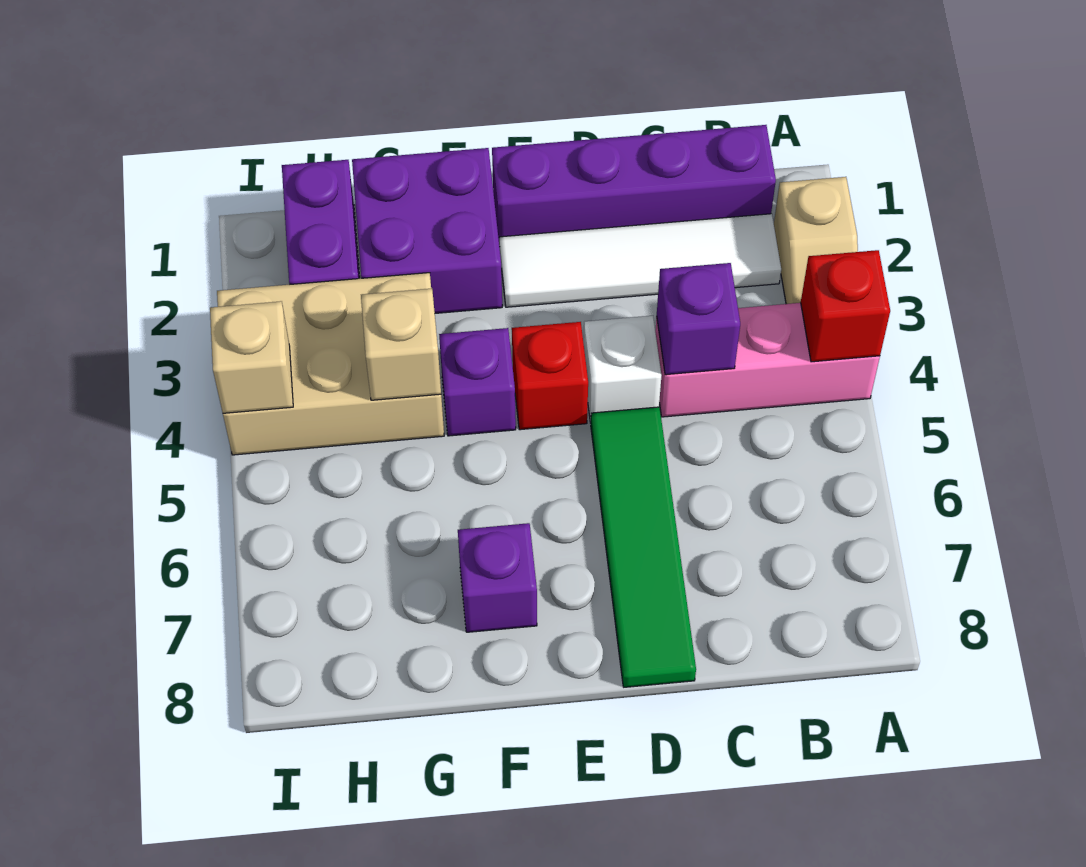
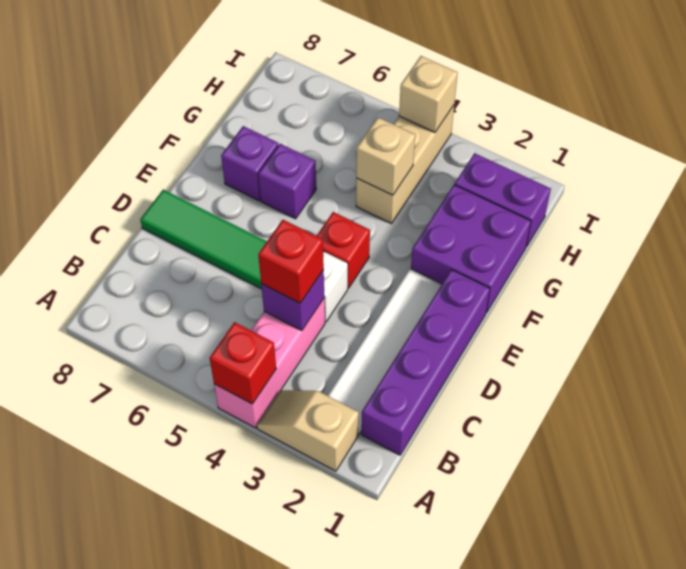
none -> red 1x1 brick [258,220,324,303]
purple 1x1 brick [439,328,516,436] -> purple 1x1 brick moved to [258,144,316,219]
tan 2x3 brick [217,273,444,455] -> tan 1x3 brick [356,105,454,224]

